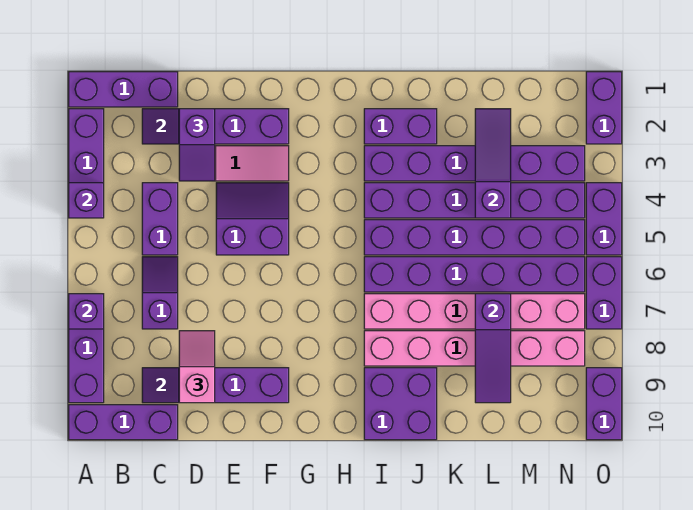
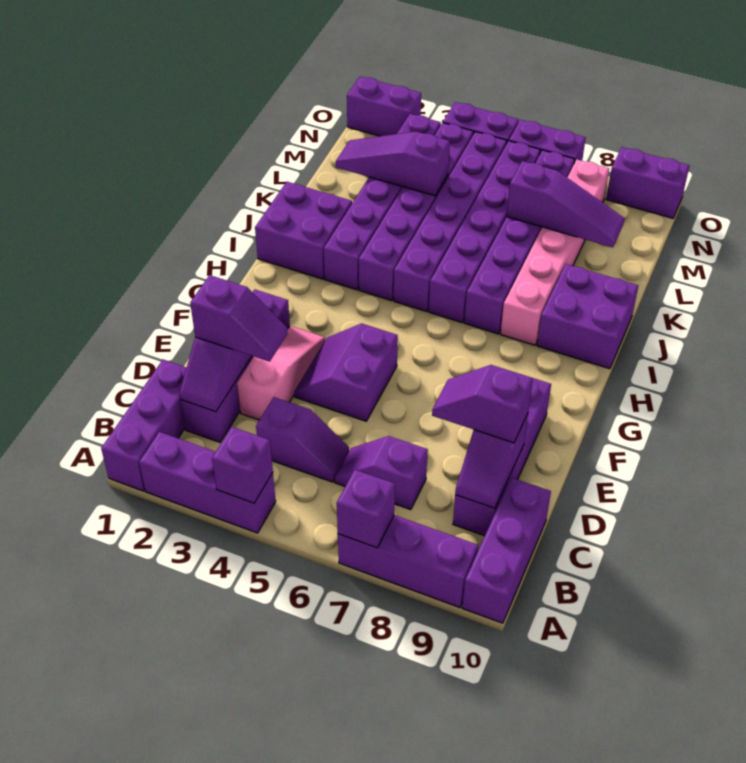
purple 1x2 brick [142,183,178,255] -> purple 1x2 slope [256,397,349,482]
pink 1x2 slope [179,331,215,403] -> purple 1x2 slope [432,365,533,443]
purple 1x2 brick [364,109,437,144] -> purple 2x2 brick [255,182,352,279]
pink 1x6 brick [364,294,585,329] -> purple 1x6 brick [464,150,575,334]

